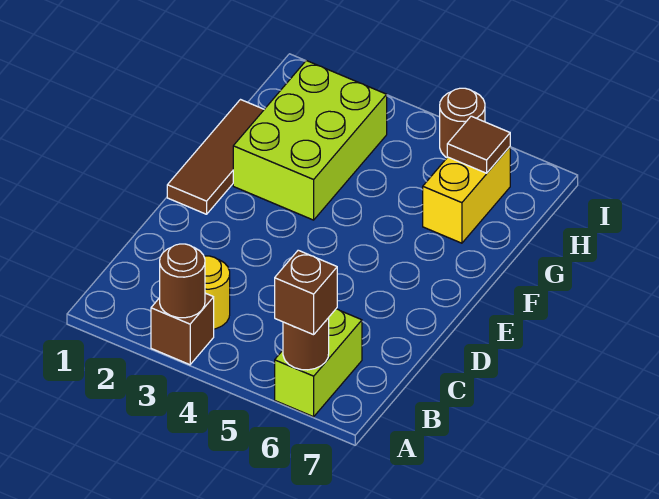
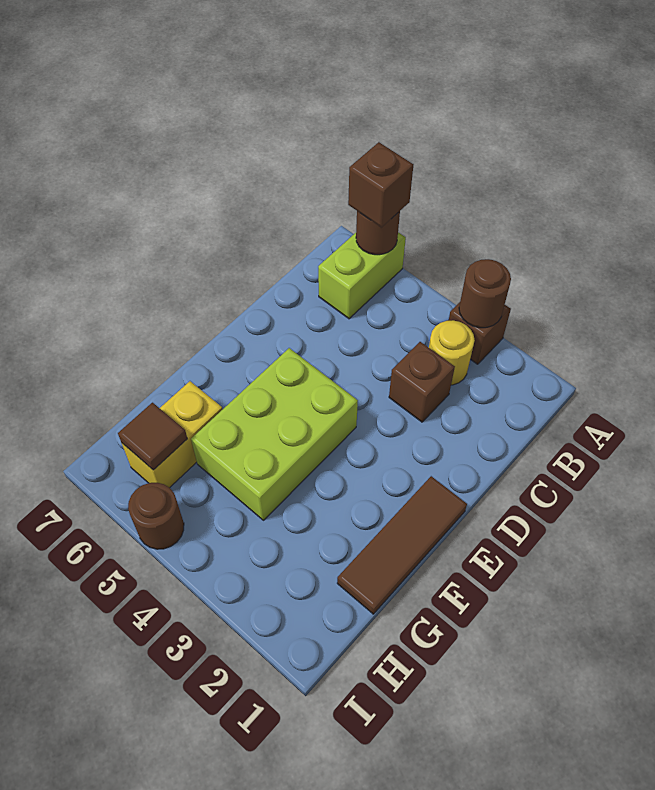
none -> brown 1x1 brick [389,342,455,422]
lime 2x3 brick [233,61,387,220] -> lime 2x3 brick moved to [191,348,358,520]

